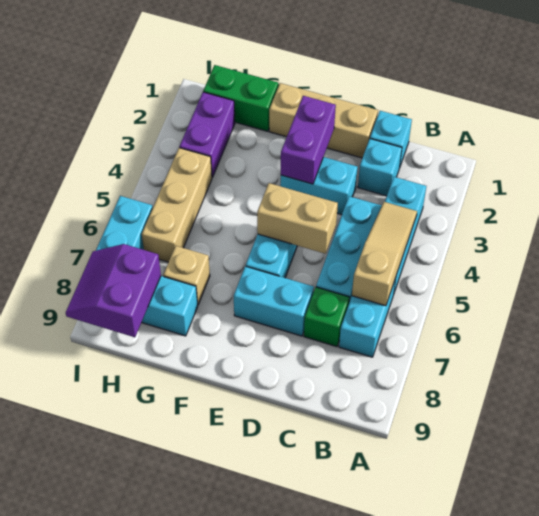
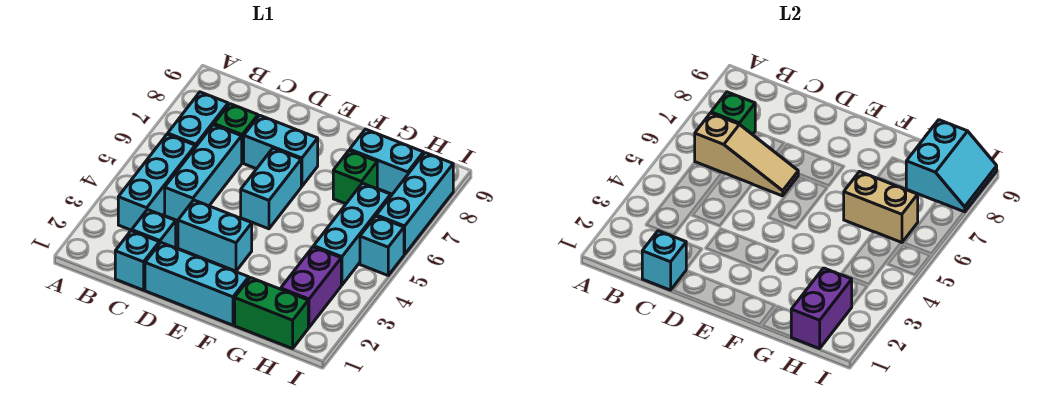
tan 1x3 slope [352,202,417,306] -> tan 1x3 slope turned to [695,113,798,196]
none -> green 1x1 brick [711,92,755,135]
none -> cyan 1x1 brick [642,231,686,290]
tan 1x3 brick [269,83,378,158] -> cyan 1x3 brick [145,243,249,325]
tan 1x2 brick [257,183,338,254] -> tan 1x2 brick moved to [844,172,918,243]
purple 1x2 brick [281,96,336,184] -> purple 1x2 brick moved to [791,268,852,349]
tan 1x1 brick [163,246,210,304] -> green 1x1 brick [333,150,377,204]
tan 1x3 brick [142,148,212,262] -> cyan 1x3 brick [314,183,391,285]
purple 2x2 slope [66,244,161,337] -> cyan 2x2 slope [906,120,997,212]
none -> cyan 1x1 brick [360,216,404,275]

